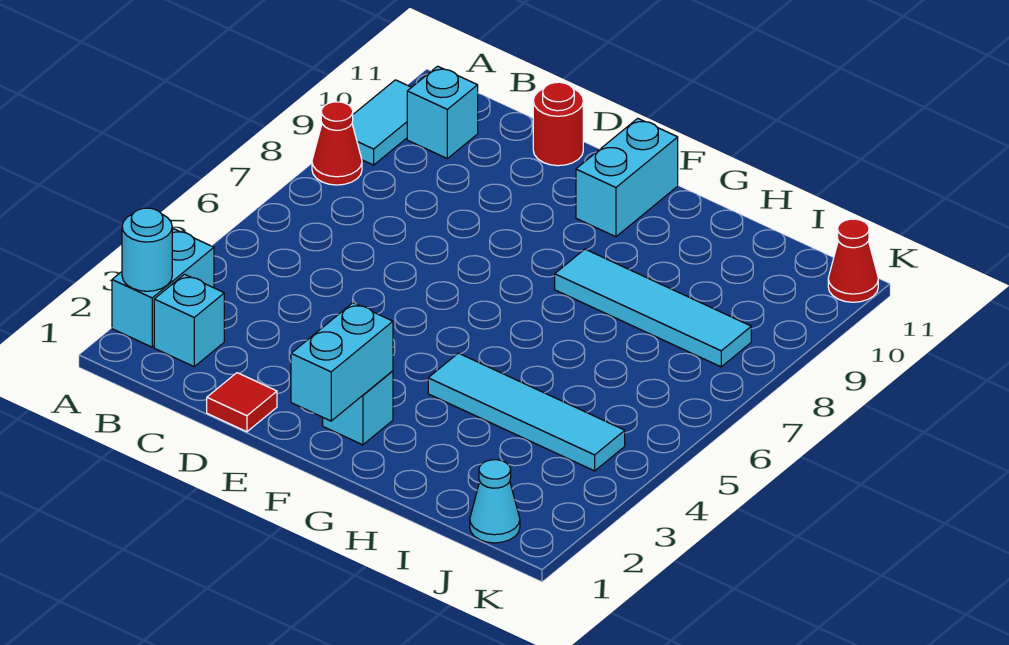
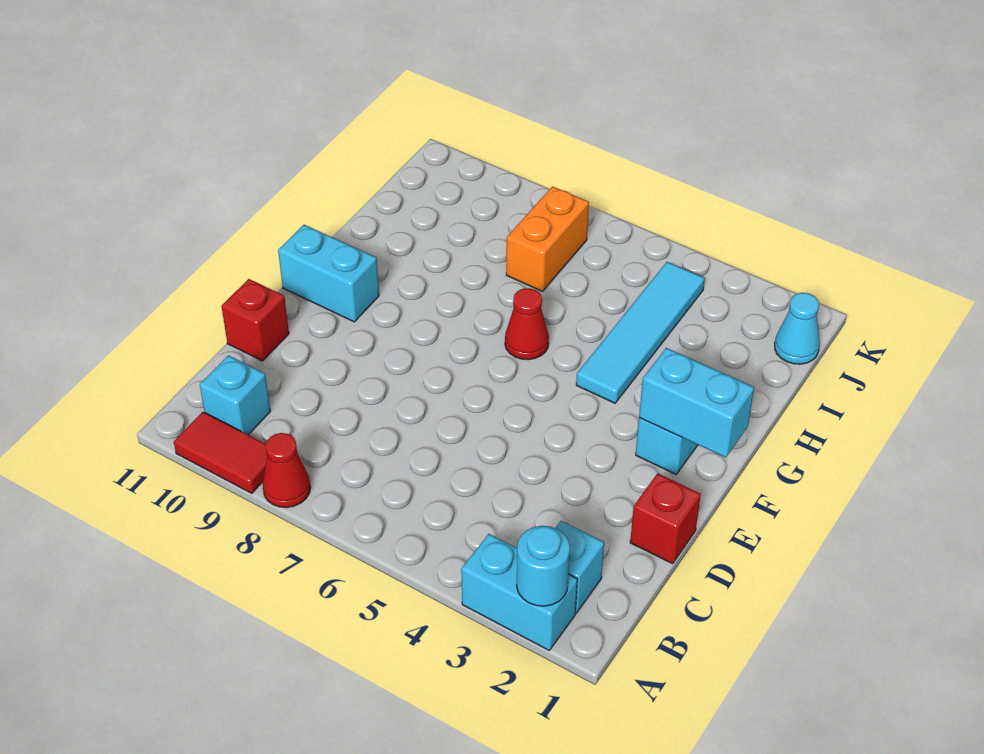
cyan 1x2 tile [352,80,411,165] -> red 1x2 tile [174,412,267,493]
red 1x1 tile [207,373,277,432] -> red 1x1 brick [630,473,701,564]
red 1x1 round brick [533,82,583,166] -> red 1x1 brick [221,279,289,361]
cyan 1x4 tile [555,249,751,367] -> none
none -> orange 1x2 brick [506,186,589,291]
red 1x1 cone [828,219,878,302] -> red 1x1 cone moved to [505,288,549,360]

